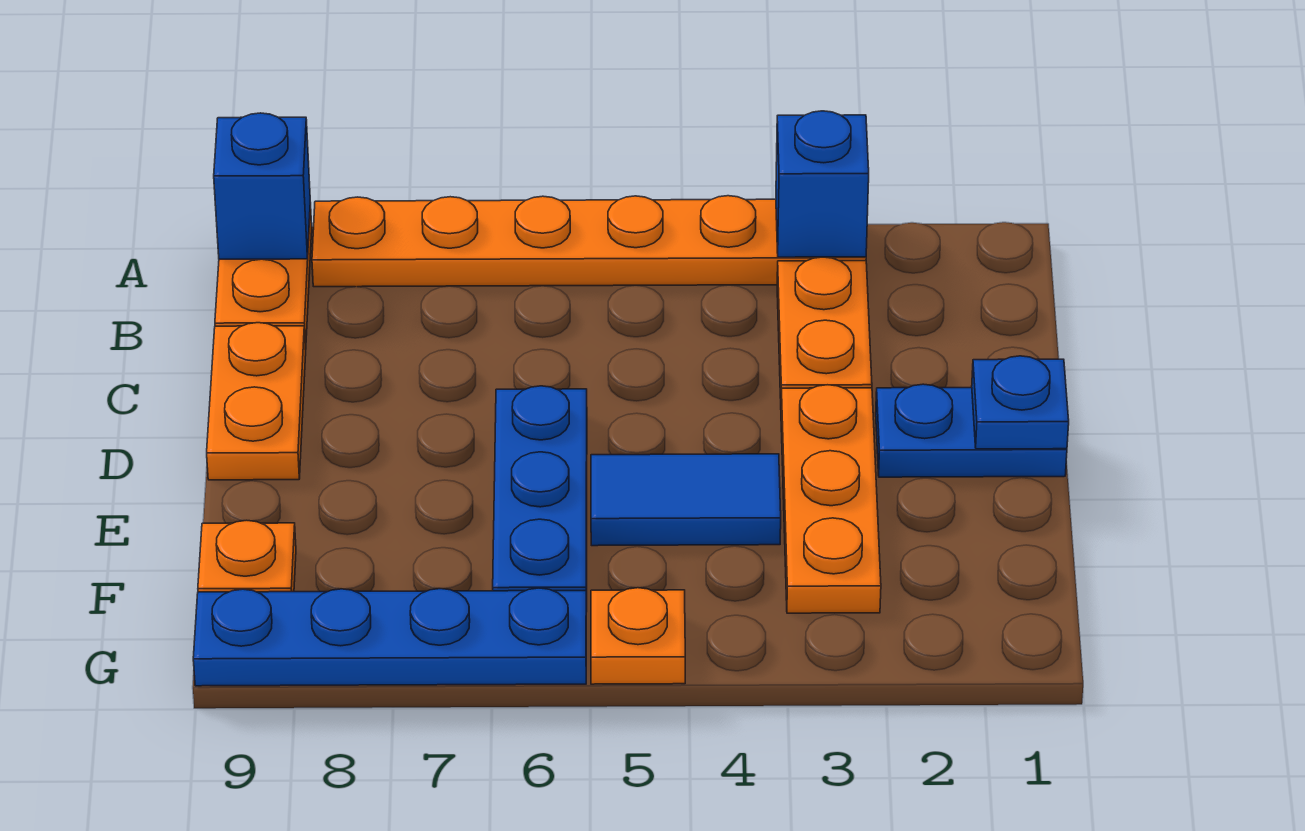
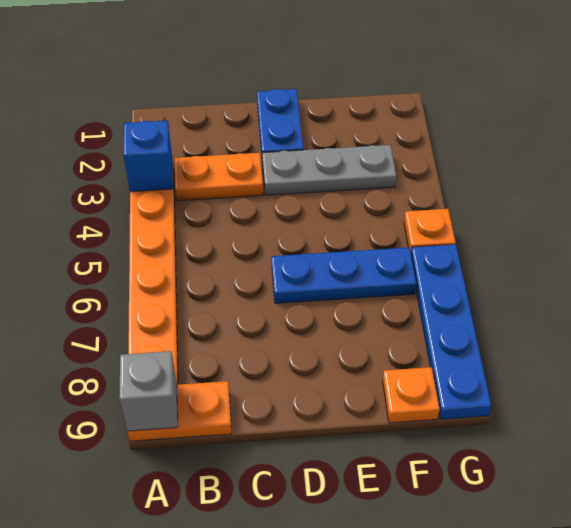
blue 1x1 brick [214,113,310,259] -> grey 1x1 brick [119,351,178,431]
orange 1x2 plate [207,323,306,480] -> none
blue 1x1 plate [972,356,1069,449] -> none
orange 1x3 plate [781,385,881,613] -> grey 1x3 plate [262,145,396,195]
blue 1x2 tile [591,454,781,546] -> none

